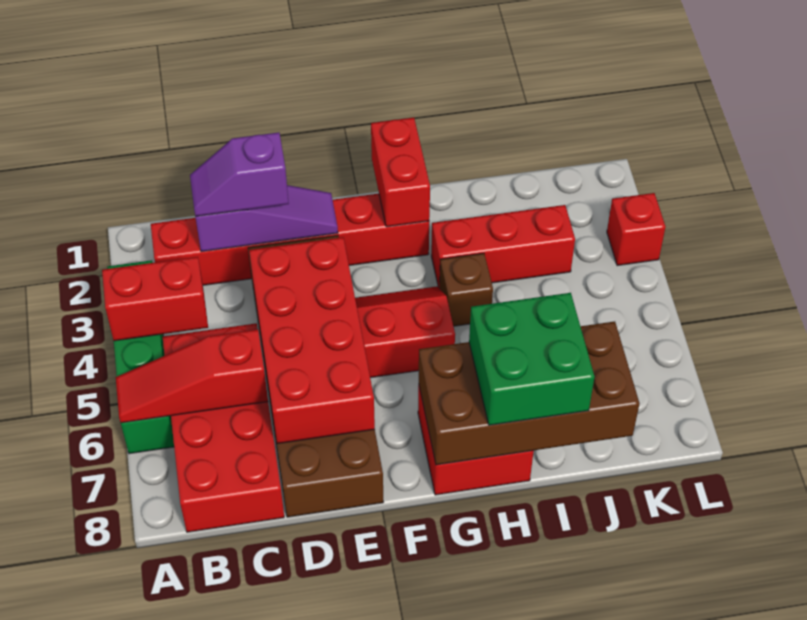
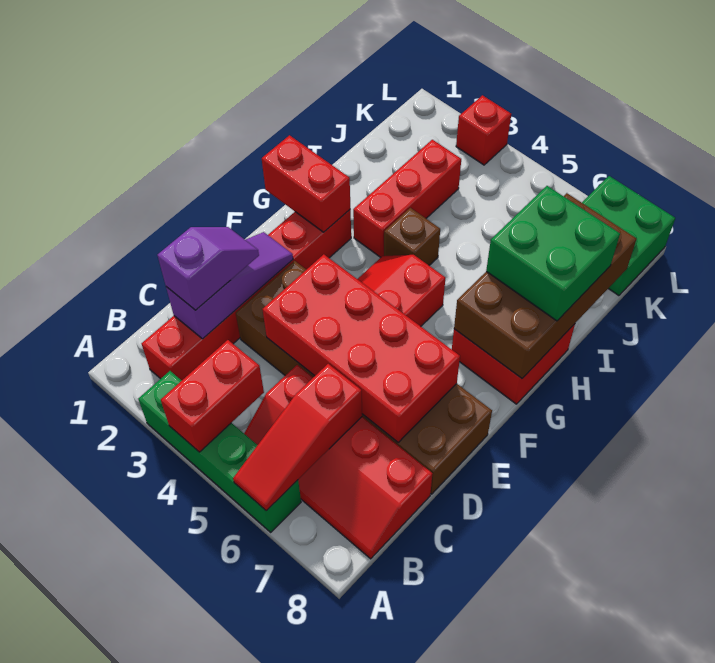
red 2x4 brick [163,323,284,532] -> red 2x4 slope [244,365,432,559]
purple 1x2 slope [190,132,289,216] -> purple 1x2 slope turned to [157,227,259,310]
none -> green 2x2 brick [582,176,675,296]

